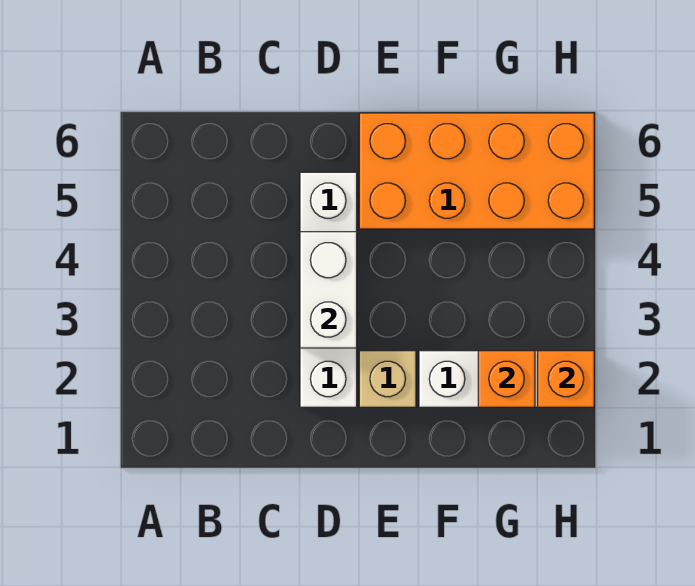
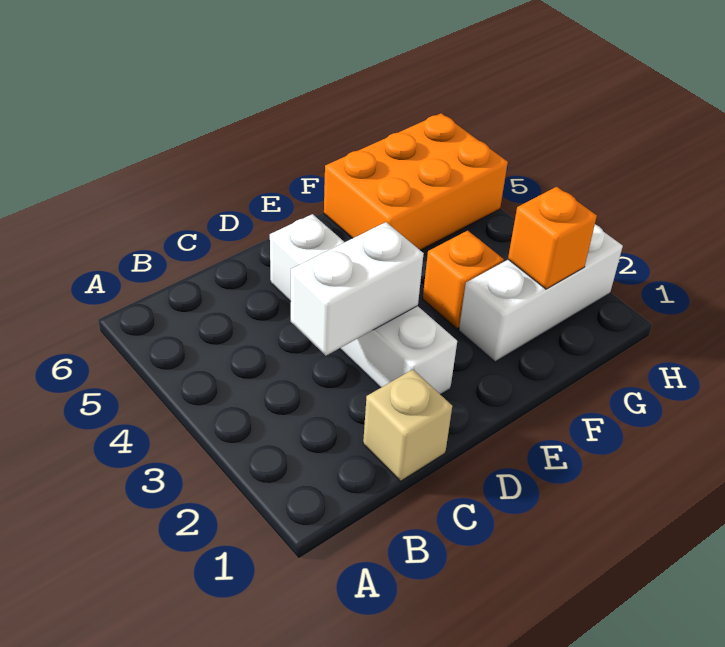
white 1x2 brick [300,232,357,348] -> white 1x2 brick turned to [291,222,424,355]
tan 1x1 brick [359,351,416,407] -> tan 1x1 brick moved to [363,369,452,481]
orange 2x4 brick [359,113,594,229] -> orange 2x3 brick [324,113,508,250]
orange 1x1 brick [538,351,594,407] -> orange 1x1 brick moved to [423,231,504,329]

